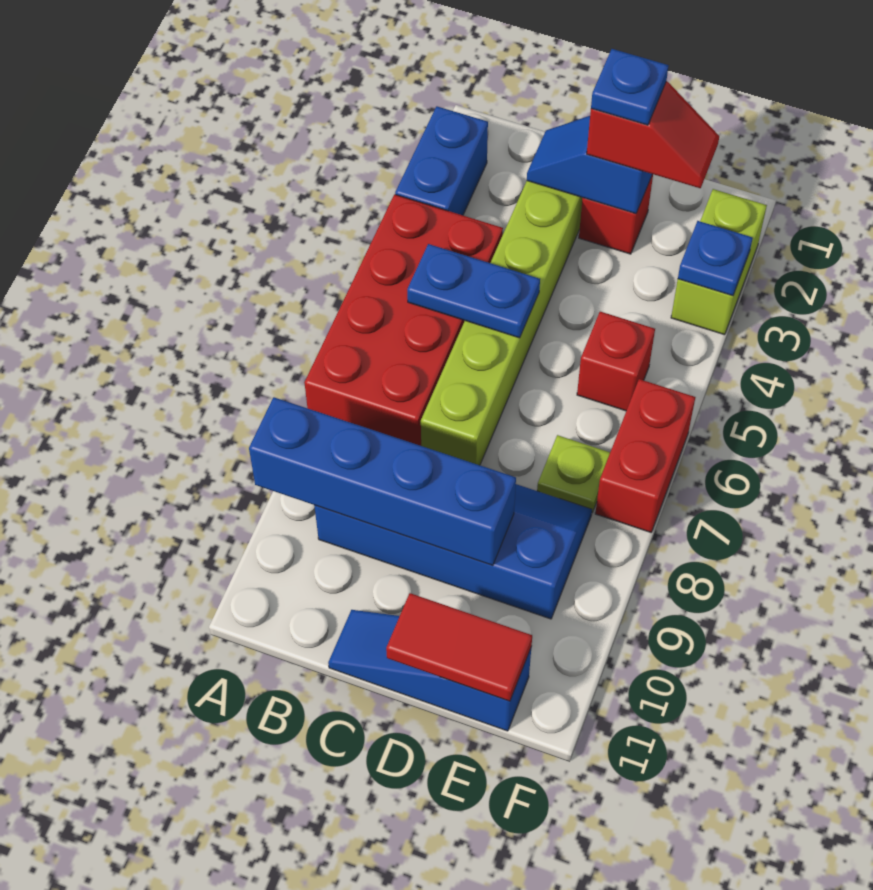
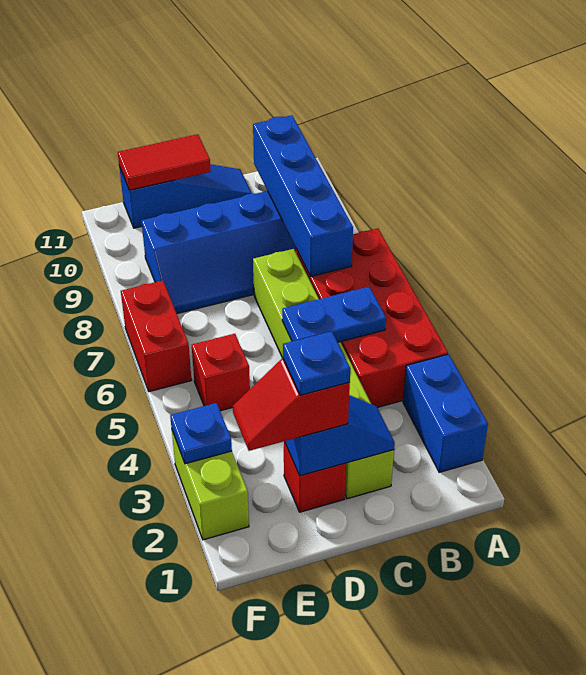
blue 1x4 brick [249,397,516,566] -> blue 1x4 brick turned to [253,115,353,277]
lime 1x1 plate [537,435,610,513] -> none

